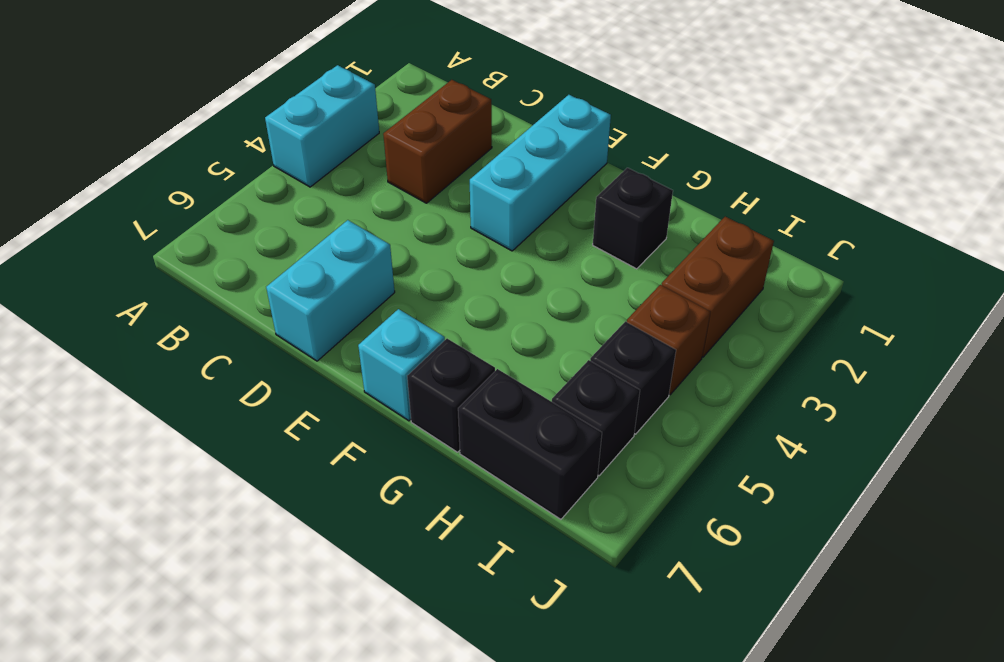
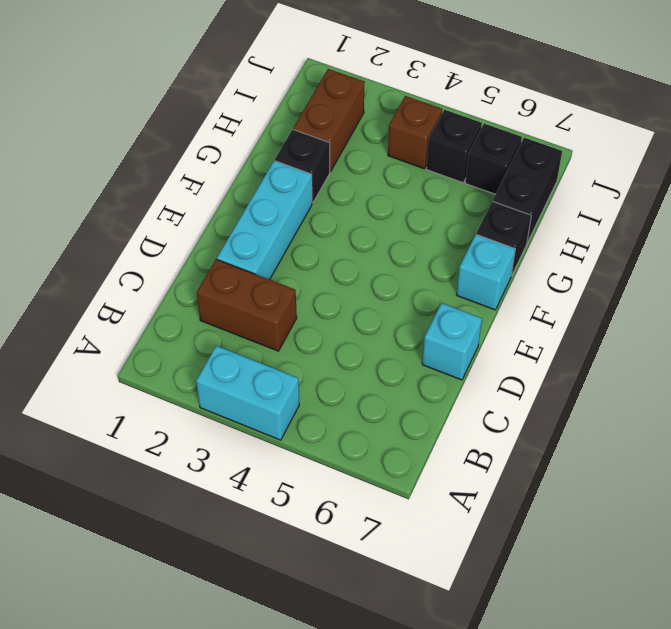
cyan 1x2 brick [266,220,395,361] -> cyan 1x1 brick [422,303,482,380]
cyan 1x3 brick [470,95,611,251] -> cyan 1x3 brick turned to [217,161,312,280]
brown 1x2 brick [662,217,774,357] -> brown 1x2 brick turned to [293,69,365,172]

